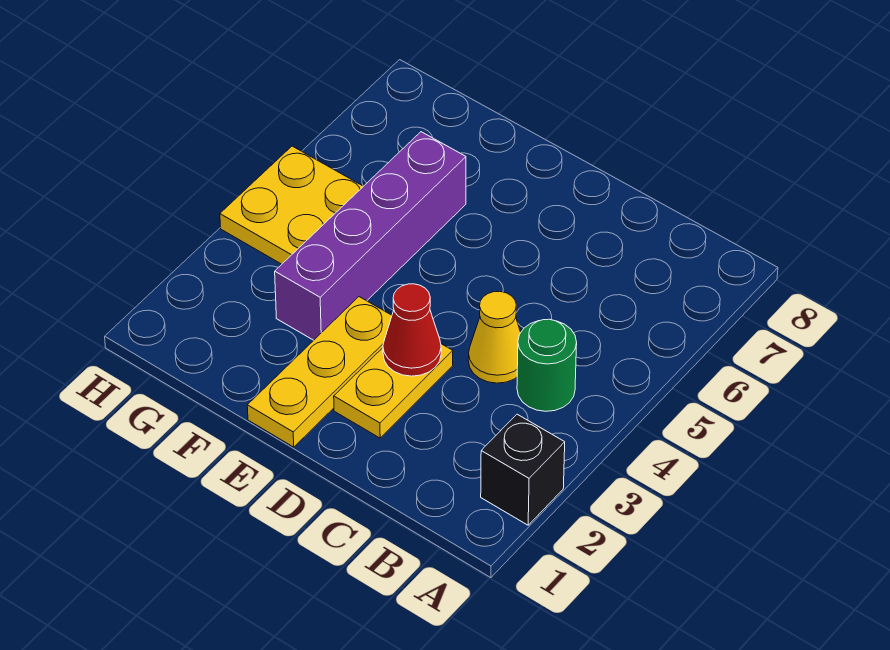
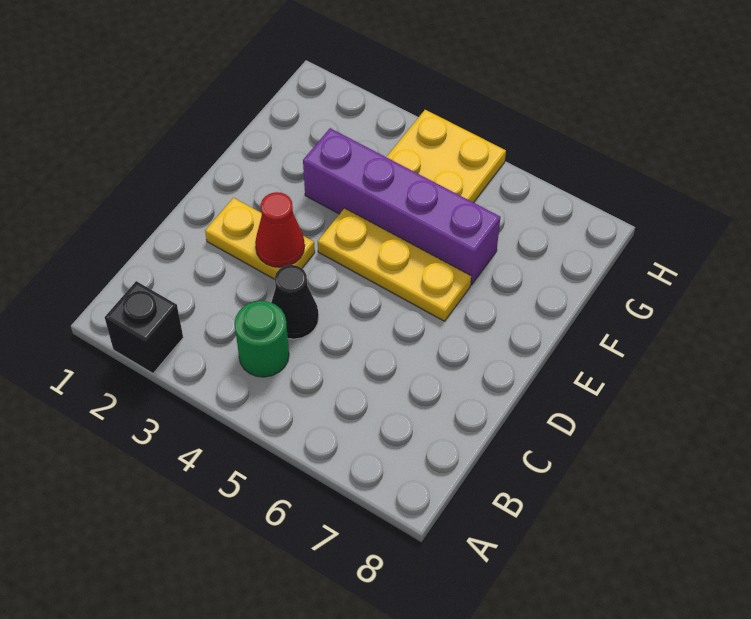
yellow 1x1 cone [468,291,521,383] -> black 1x1 cone [271,265,319,339]
yellow 1x3 plate [247,297,392,447] -> yellow 1x3 plate moved to [318,208,471,321]

